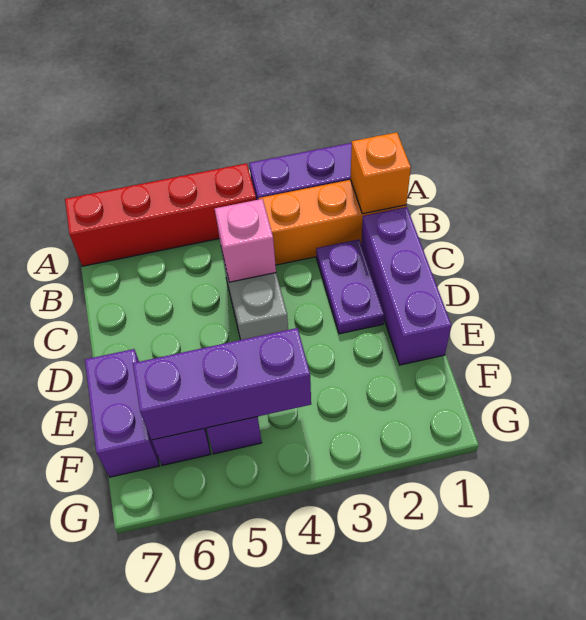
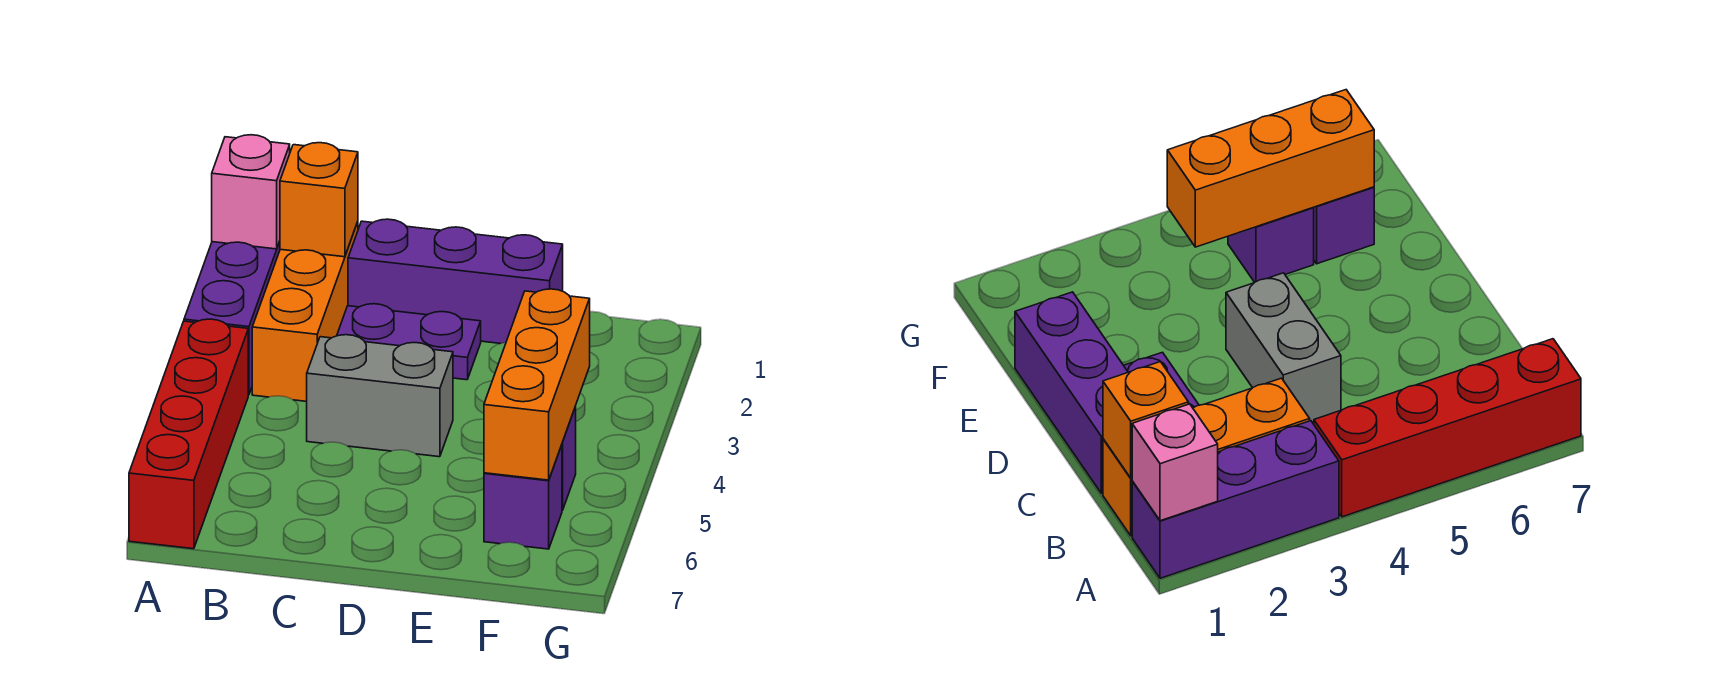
pink 1x1 brick [215,199,276,282] -> pink 1x1 brick moved to [212,135,290,249]
purple 1x2 brick [85,349,159,477] -> none
purple 1x3 brick [133,328,311,440] -> orange 1x3 brick [484,289,590,480]

